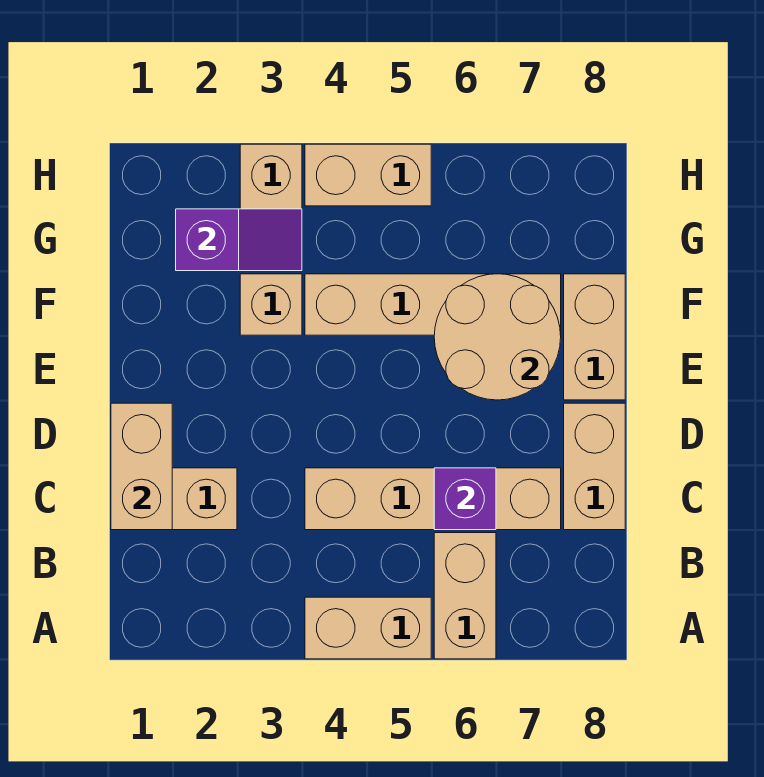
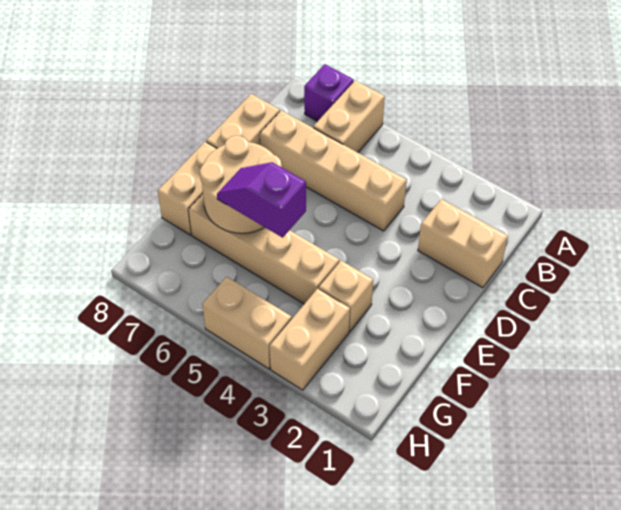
tan 1x2 brick [305,597,431,659] -> none
tan 1x2 brick [111,403,172,530] -> none
purple 1x1 brick [434,468,496,530] -> purple 1x1 brick moved to [304,64,354,121]
purple 1x2 slope [176,209,302,271] -> purple 1x2 slope moved to [217,162,306,238]

